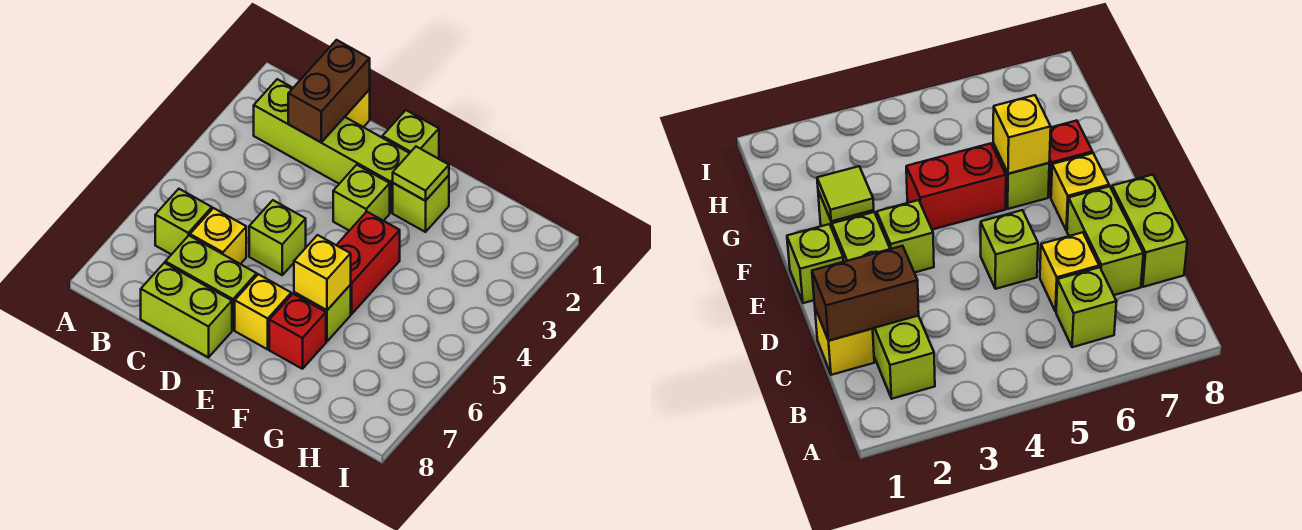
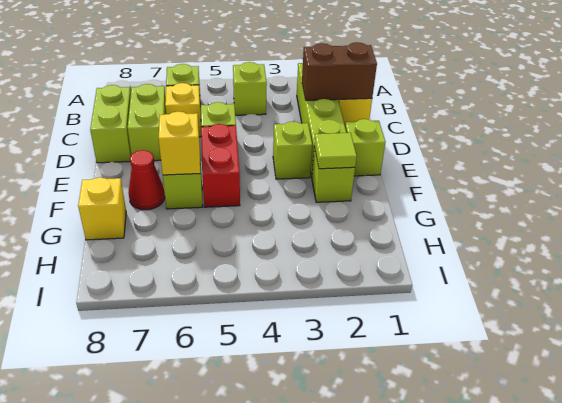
none -> lime 1x1 brick [233,62,267,115]
yellow 1x1 brick [235,274,291,349] -> yellow 1x1 brick moved to [78,177,126,240]
red 1x2 brick [337,212,400,314] -> red 1x2 brick turned to [201,124,240,207]
red 1x1 brick [269,294,326,369] -> red 1x1 cone [128,150,165,210]

